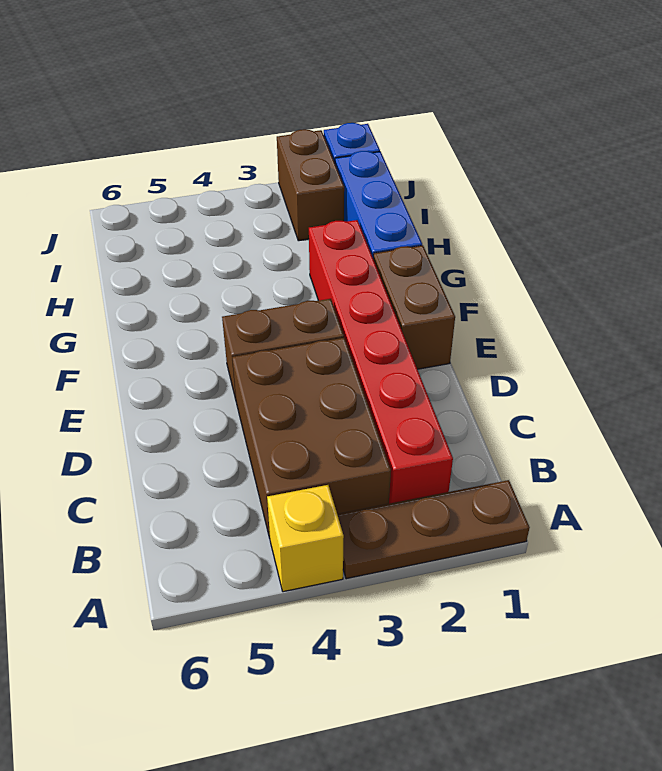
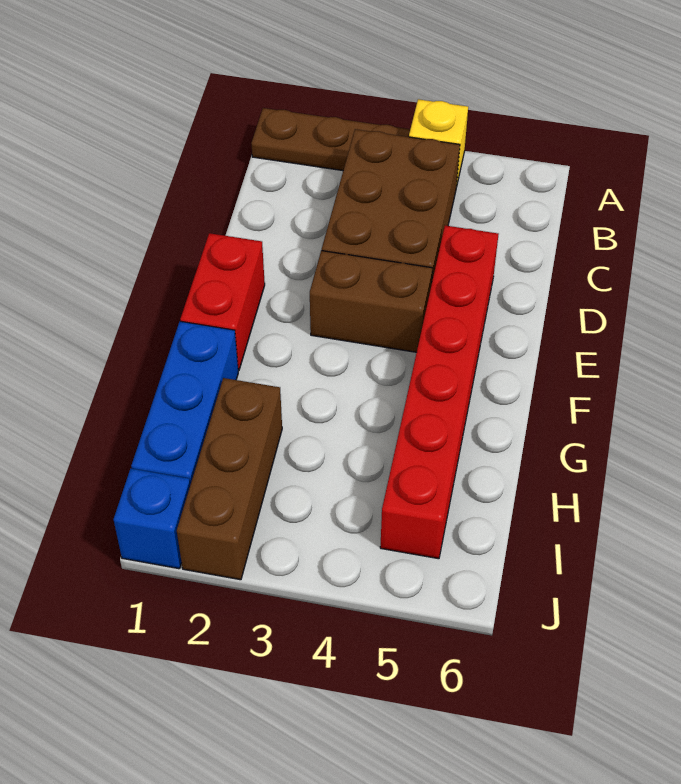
red 1x6 brick [309,220,453,504] -> red 1x6 brick moved to [380,225,498,559]
brown 1x2 brick [373,245,455,369] -> red 1x2 brick [180,233,265,370]
brown 1x2 brick [277,129,344,241] -> brown 1x3 brick [177,378,282,580]

